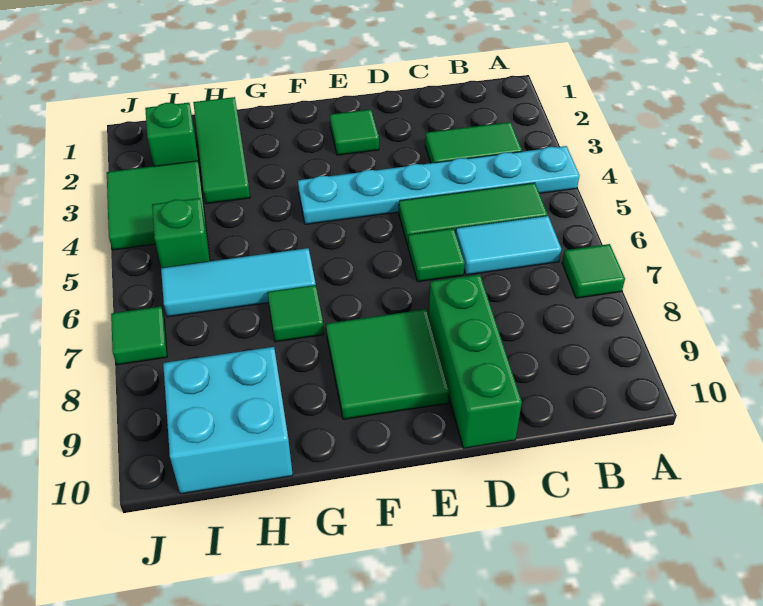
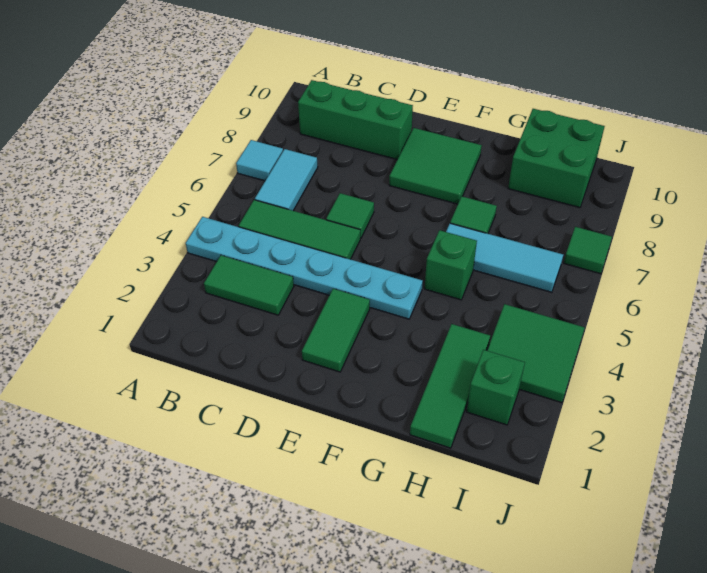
green 1x1 tile [562,244,625,298] -> cyan 1x1 tile [236,140,283,181]
cyan 1x2 tile [456,216,561,275] -> cyan 1x2 tile turned to [255,149,318,211]
green 1x3 brick [429,274,522,448] -> green 1x3 brick turned to [298,80,413,160]
green 1x1 tile [330,109,379,155] -> green 1x2 tile [302,289,370,372]
cyan 2x2 brick [163,347,293,494] -> green 2x2 brick [508,109,605,208]
green 1x1 brick [152,198,210,268] -> green 1x1 brick moved to [425,230,477,300]

